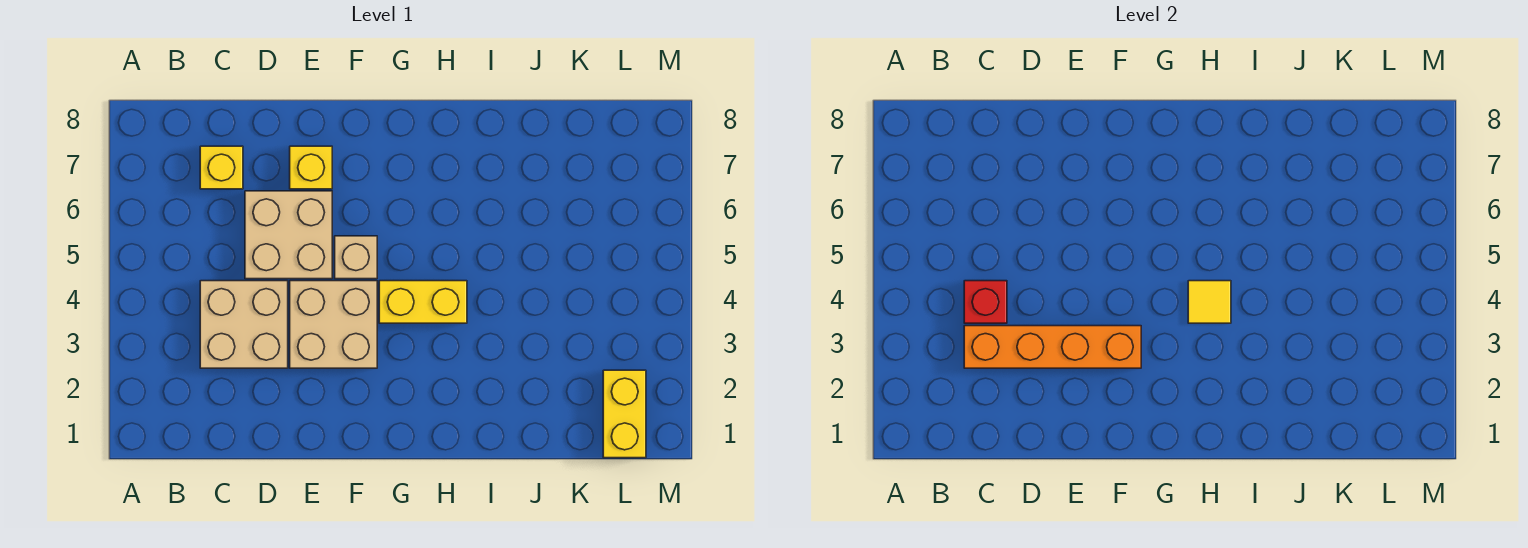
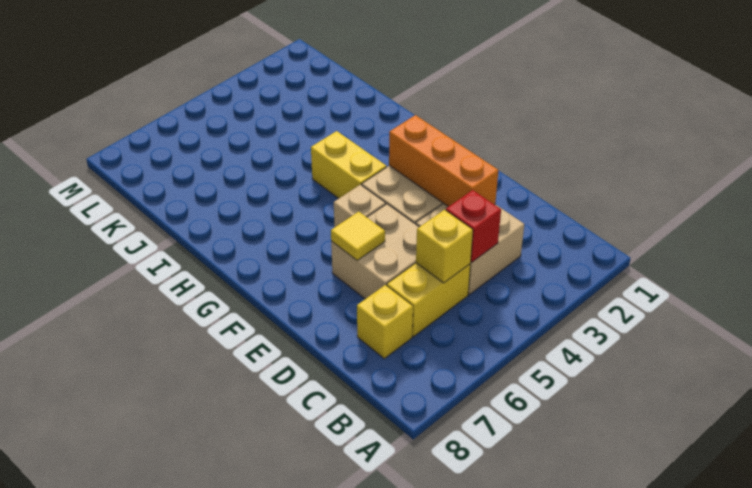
orange 1x4 brick [964,326,1141,368] -> orange 1x3 brick [389,115,498,207]
yellow 1x1 brick [290,146,332,189] -> yellow 1x1 brick moved to [416,210,473,283]
yellow 1x1 tile [1188,281,1231,323] -> yellow 1x1 tile moved to [331,212,385,260]
yellow 1x2 brick [603,370,646,458] -> yellow 1x2 brick moved to [387,263,470,337]

